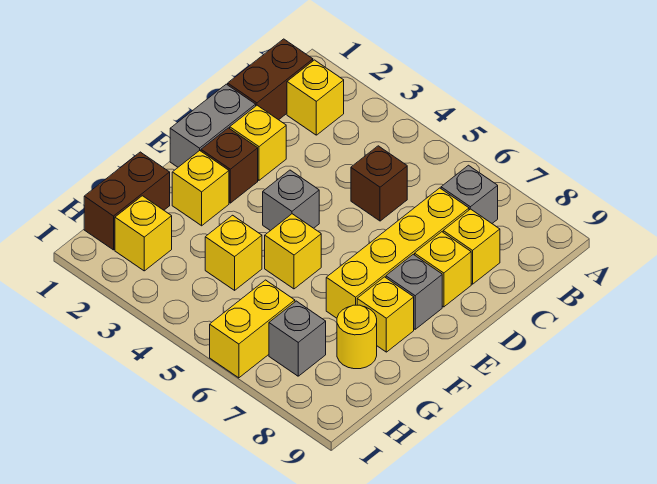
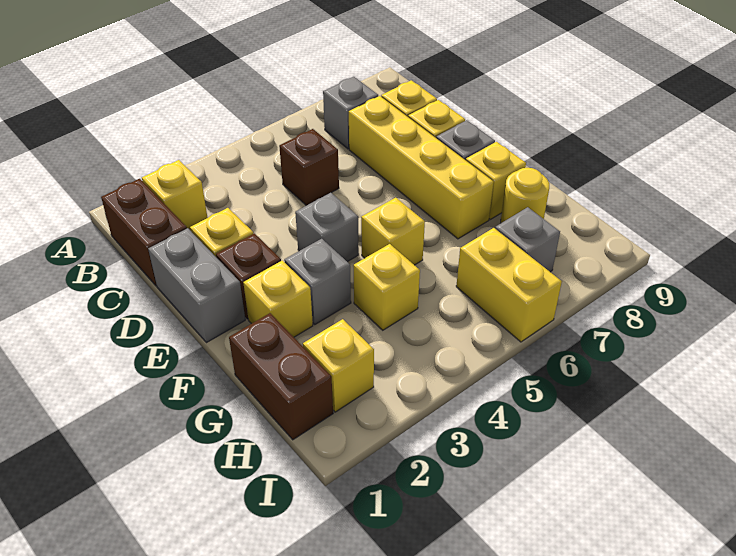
none -> grey 1x1 brick [284,239,351,324]

